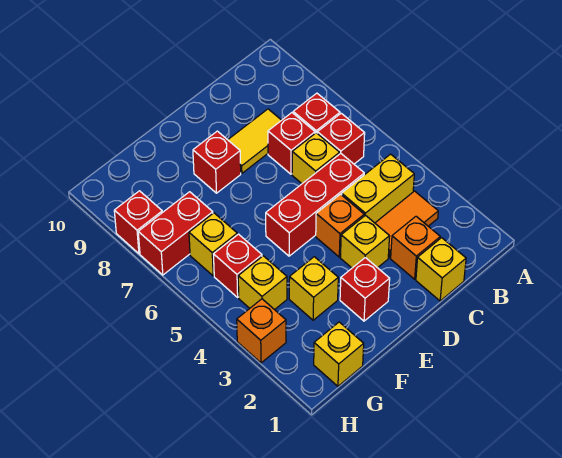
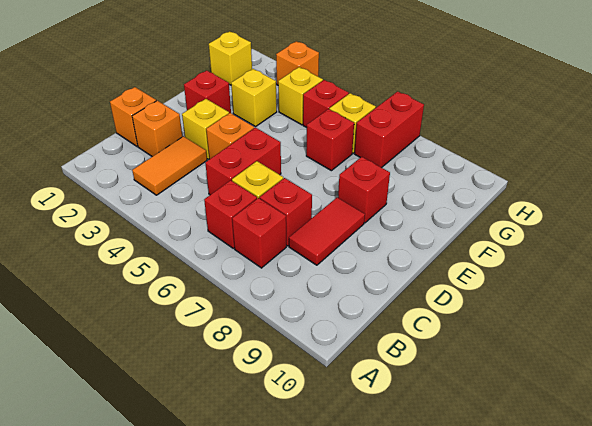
yellow 1x2 brick [342,154,414,223] -> none
yellow 1x1 brick [416,238,466,301] -> orange 1x1 brick [110,87,156,146]
red 1x3 brick [266,153,364,256] -> red 1x2 brick [205,128,281,195]
yellow 1x2 tile [228,109,281,173] -> red 1x2 tile [289,197,365,265]
red 1x1 brick [114,191,162,253] -> red 1x1 brick moved to [306,109,354,171]

